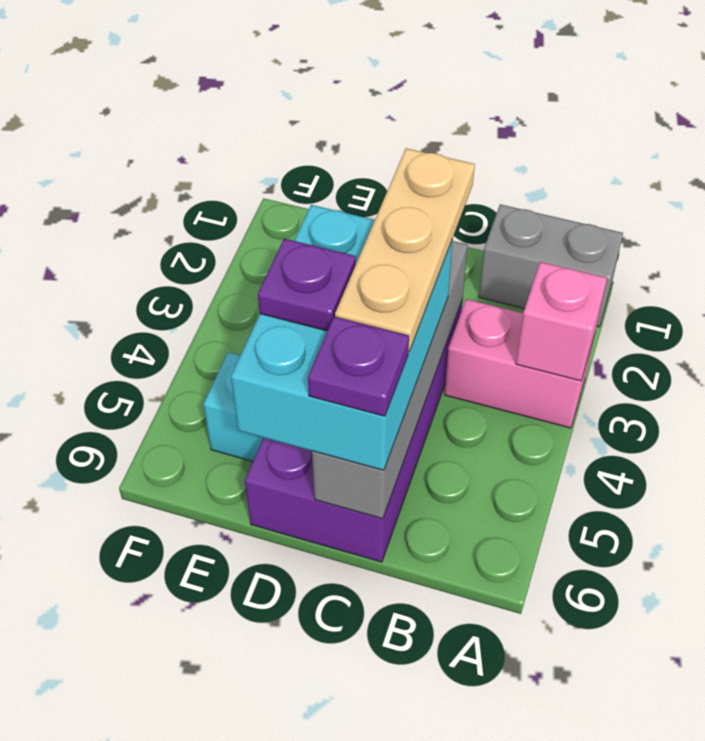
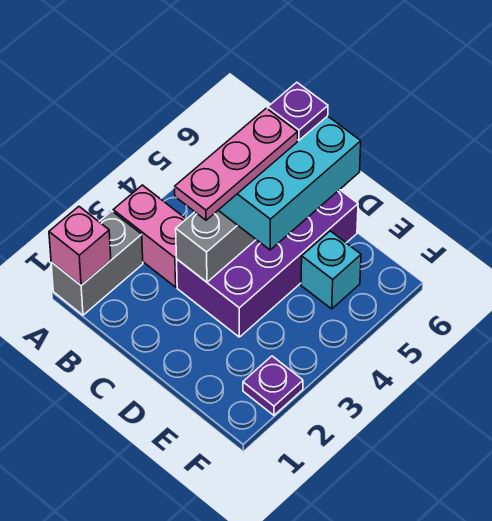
grey 1x2 brick [479,204,623,327] -> grey 1x2 brick turned to [51,211,143,315]
pink 1x1 brick [516,262,607,381] -> pink 1x1 brick moved to [49,207,111,285]
tan 1x3 plate [335,148,475,352] -> pink 1x3 plate [175,108,298,220]
purple 1x1 plate [258,239,356,331] -> purple 1x1 plate moved to [243,356,303,415]

